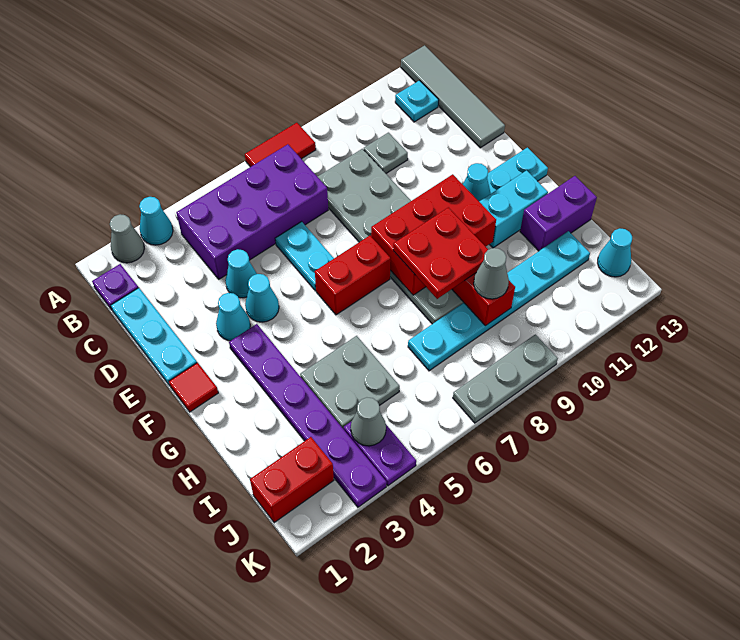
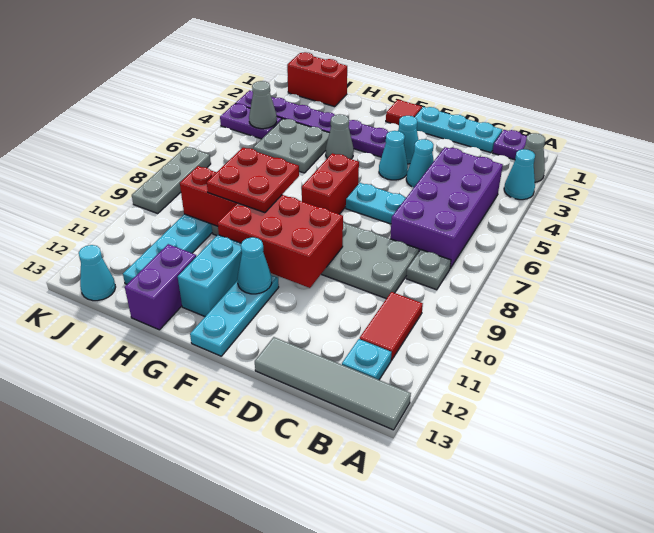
red 1x2 tile [245,123,316,167] -> red 1x2 tile moved to [360,292,423,360]
grey 1x1 plate [364,133,408,173] -> grey 1x1 plate moved to [406,250,451,290]
red 2x3 brick [371,174,496,295] -> red 2x3 brick turned to [218,195,343,288]
grey 1x1 cone [474,248,509,299] -> grey 1x1 cone moved to [326,114,354,159]
red 1x2 brick [250,437,334,523] -> red 1x2 brick turned to [287,52,347,107]

